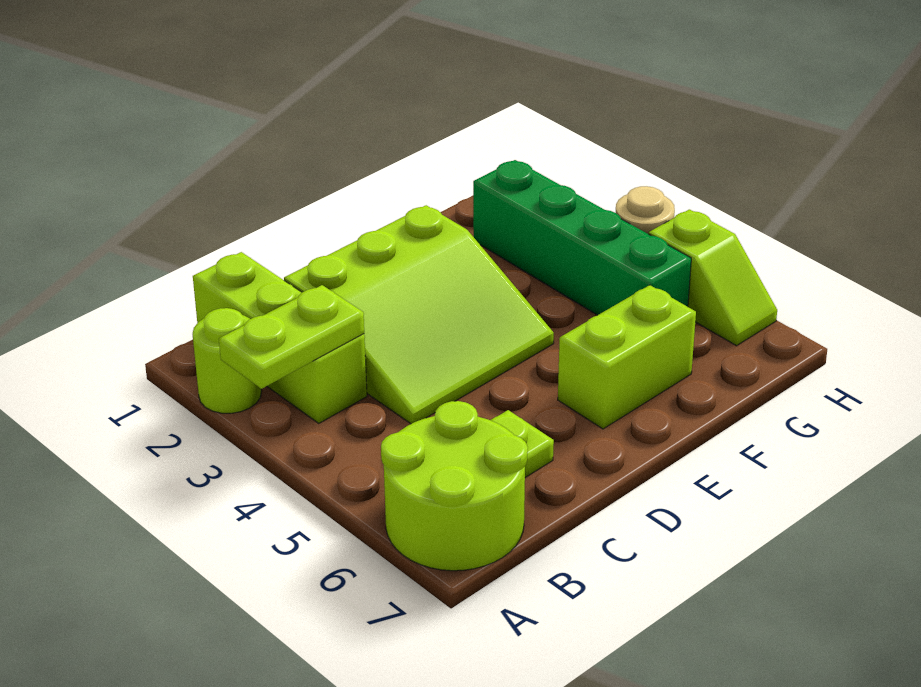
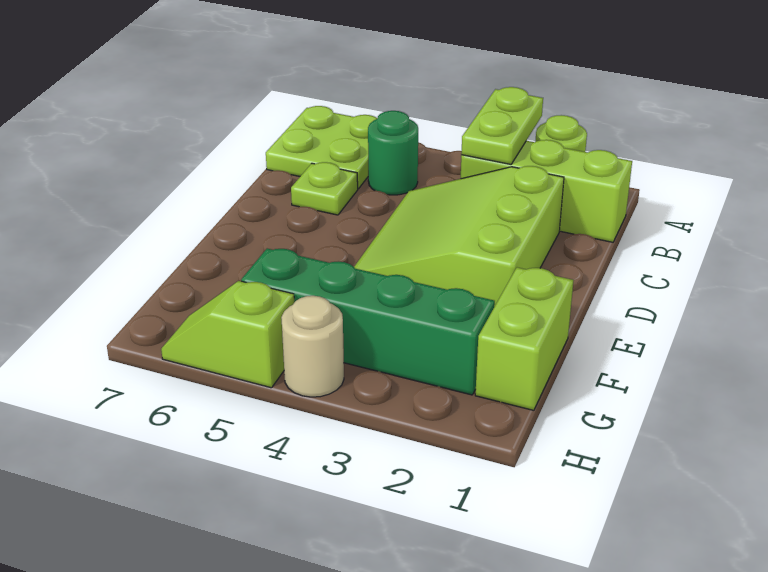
lime 2x2 round brick [381,401,528,571] -> lime 2x2 plate [266,106,378,189]
none -> green 1x1 round brick [368,111,418,195]
lime 1x2 brick [558,285,696,429] -> lime 1x2 brick moved to [475,267,574,410]

